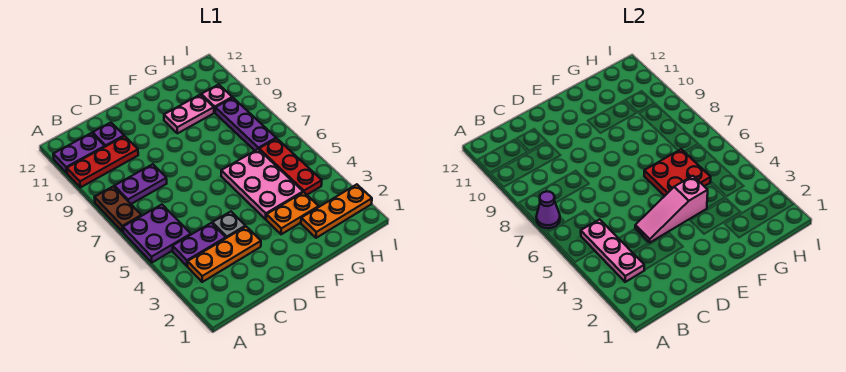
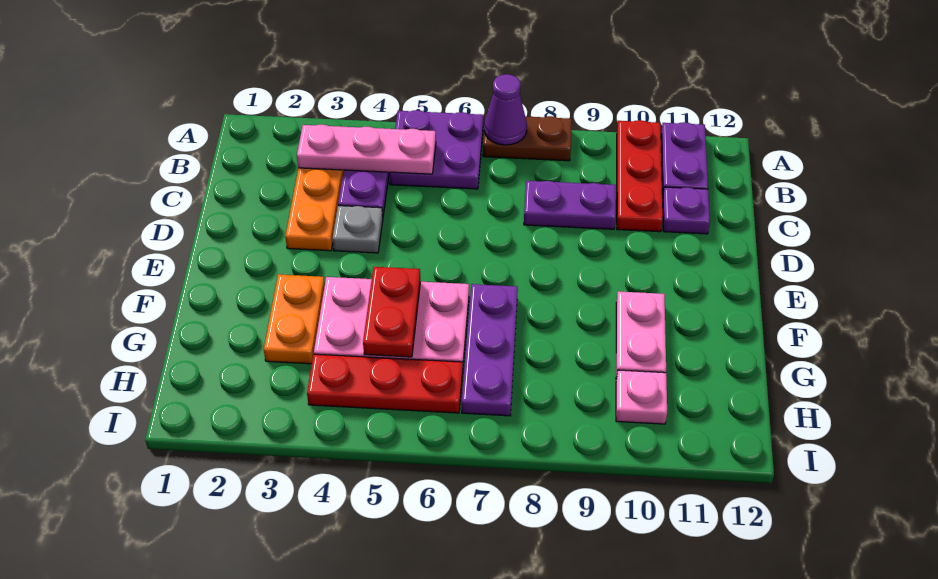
purple 1x2 plate [115,164,167,204] -> purple 1x2 plate turned to [524,181,616,229]
pink 1x3 slope [635,176,708,242] -> none
red 2x2 plate [644,149,711,196] -> red 1x2 plate [363,267,421,357]
orange 1x3 plate [301,184,372,238] -> none
purple 1x3 plate [215,98,276,151] -> purple 1x3 plate turned to [462,284,518,416]

